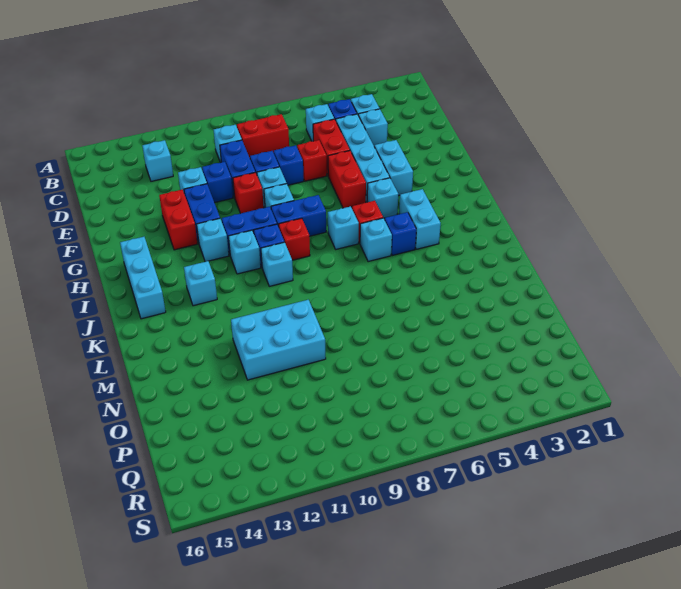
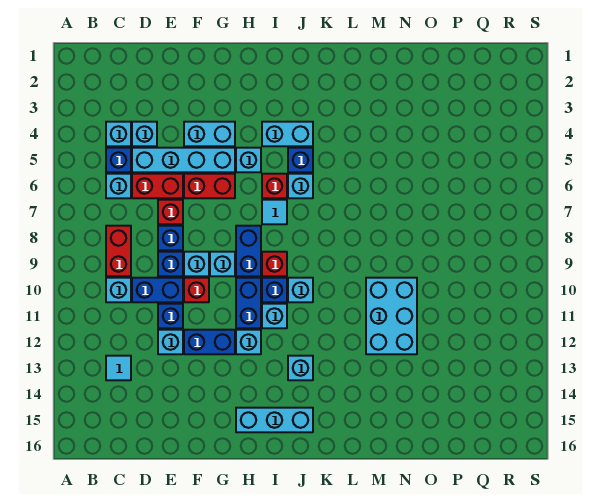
cyan 1x1 brick [142,140,173,181] -> cyan 1x1 tile [106,356,131,380]
red 1x2 brick [159,190,198,250] -> none
cyan 1x1 brick [328,206,359,249] -> cyan 1x1 tile [262,200,287,224]

